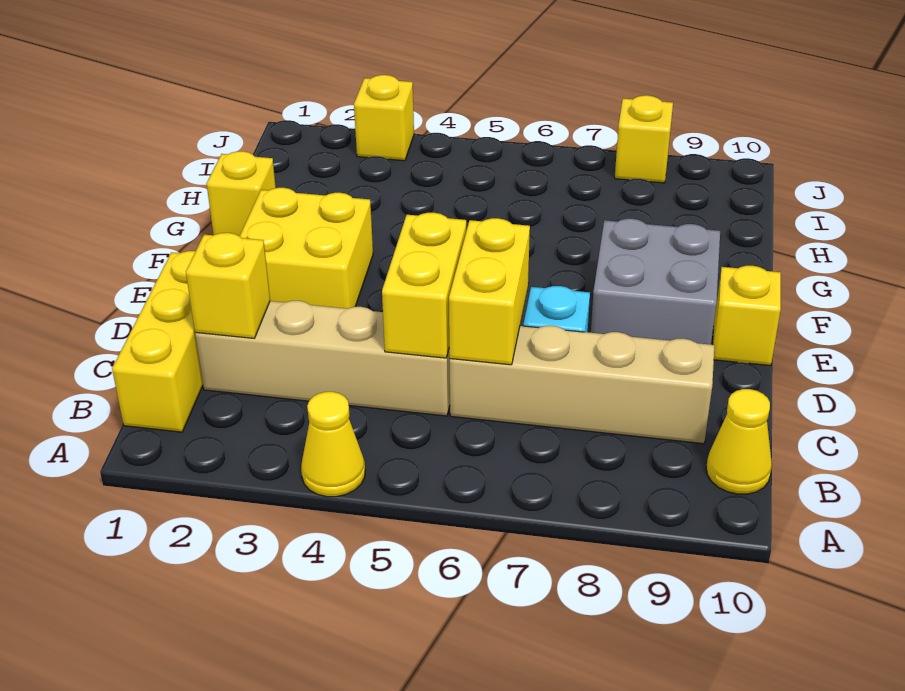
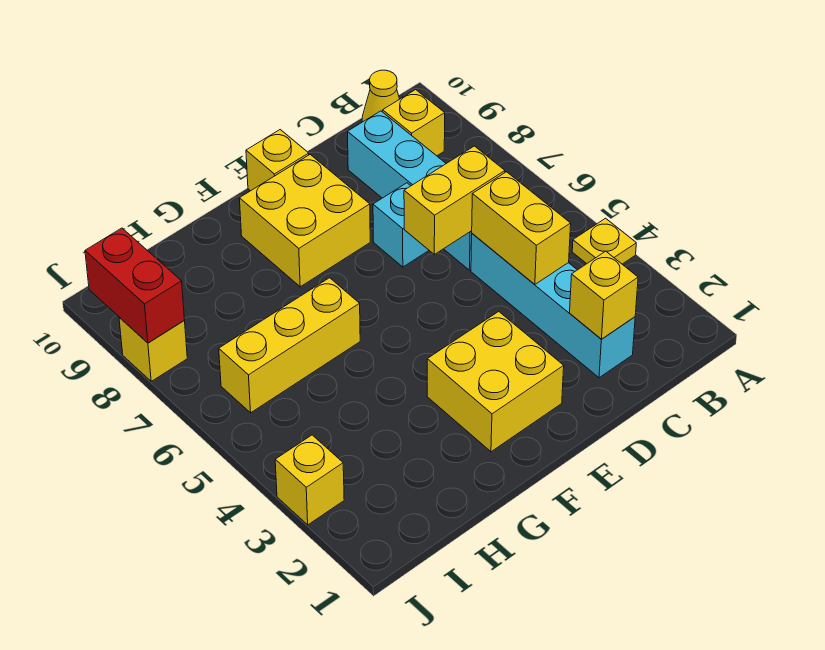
yellow 1x1 cone [301,392,365,497] -> yellow 1x1 plate [572,218,636,264]
yellow 1x3 brick [112,251,203,432] -> yellow 1x3 brick moved to [219,278,360,413]
tan 1x4 brick [195,301,450,416] -> cyan 1x4 brick [471,234,635,378]
yellow 1x2 brick [382,213,466,358] -> yellow 1x2 brick turned to [472,172,571,284]
tan 1x4 brick [450,326,714,444] -> cyan 1x4 brick [347,111,472,270]
grey 2x2 brick [591,219,720,345] -> yellow 2x2 brick [239,155,370,287]
yellow 1x1 brick [207,151,276,236] -> yellow 1x1 brick moved to [383,90,445,156]
none -> red 1x2 brick [85,228,184,343]

